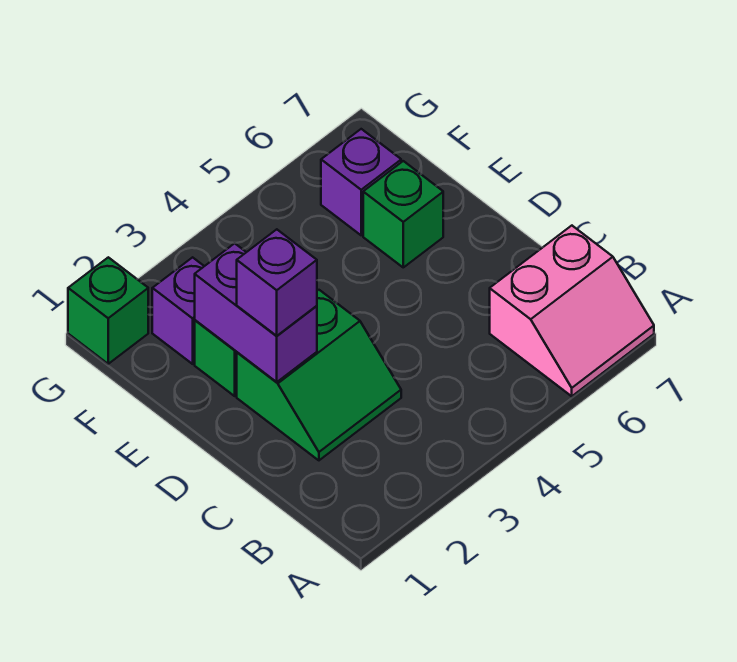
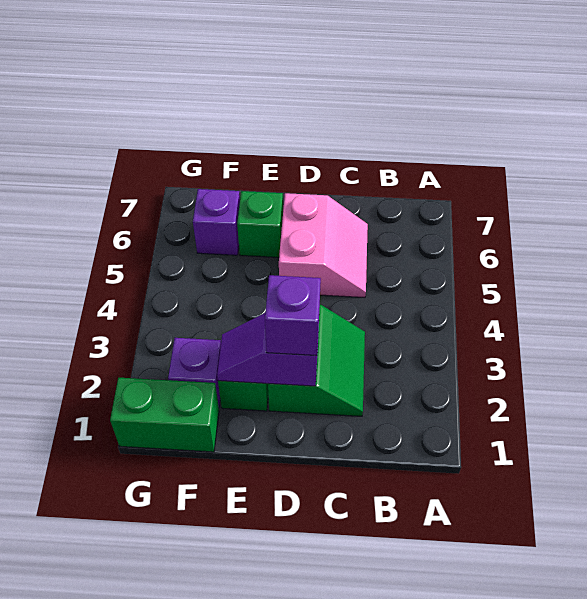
pink 2x2 slope [490,226,654,396] -> pink 2x2 slope moved to [279,193,368,298]
purple 1x2 brick [195,243,317,382] -> purple 1x2 slope [217,313,319,386]
green 1x1 brick [68,257,148,364] -> green 1x2 brick [110,378,219,452]

